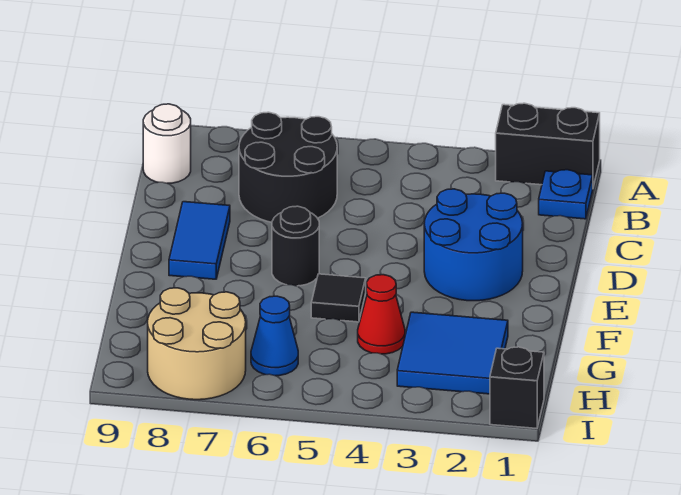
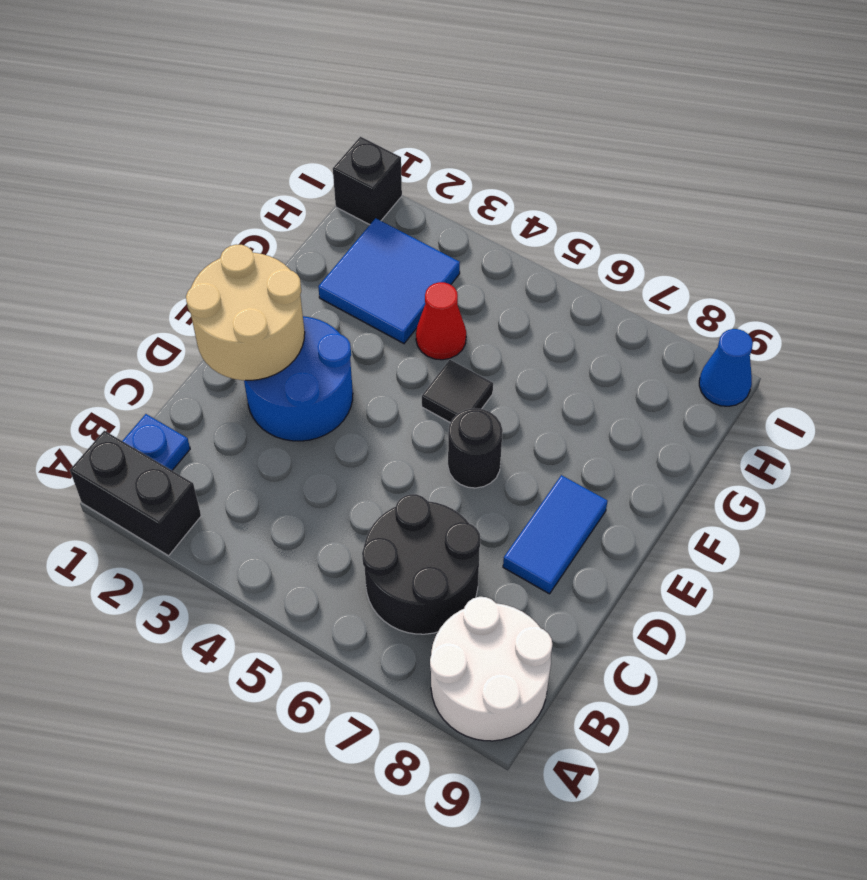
white 1x1 round brick [143,104,191,183] -> white 2x2 round brick [430,597,553,741]
blue 1x1 cone [251,296,298,376] -> blue 1x1 cone moved to [699,329,753,406]
tan 2x2 round brick [148,288,246,400] -> tan 2x2 round brick moved to [186,245,305,380]

